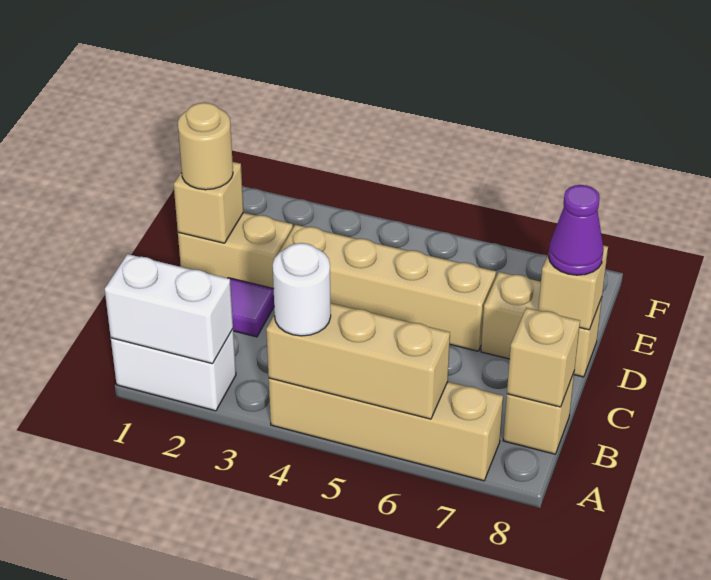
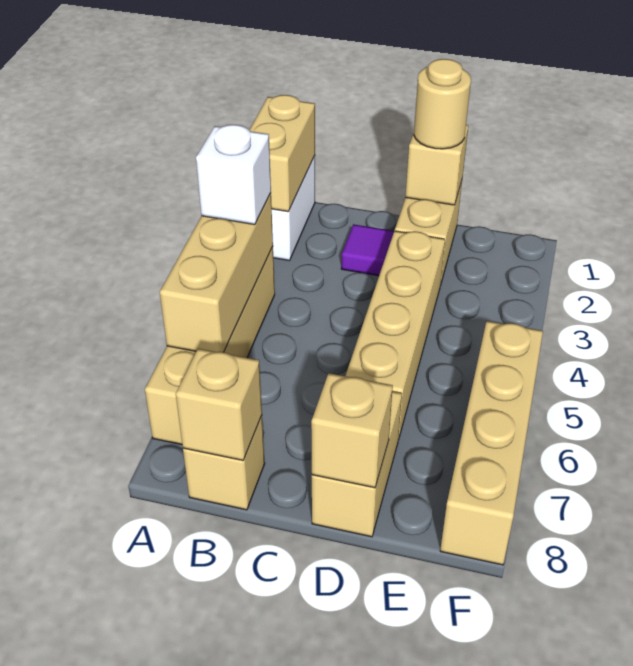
white 1x2 brick [105,254,233,364] -> tan 1x2 brick [249,95,315,212]
white 1x1 round brick [273,243,331,336] -> white 1x1 brick [196,125,271,225]
purple 1x1 cone [548,185,604,275] -> none
none -> tan 1x4 brick [440,321,543,565]

